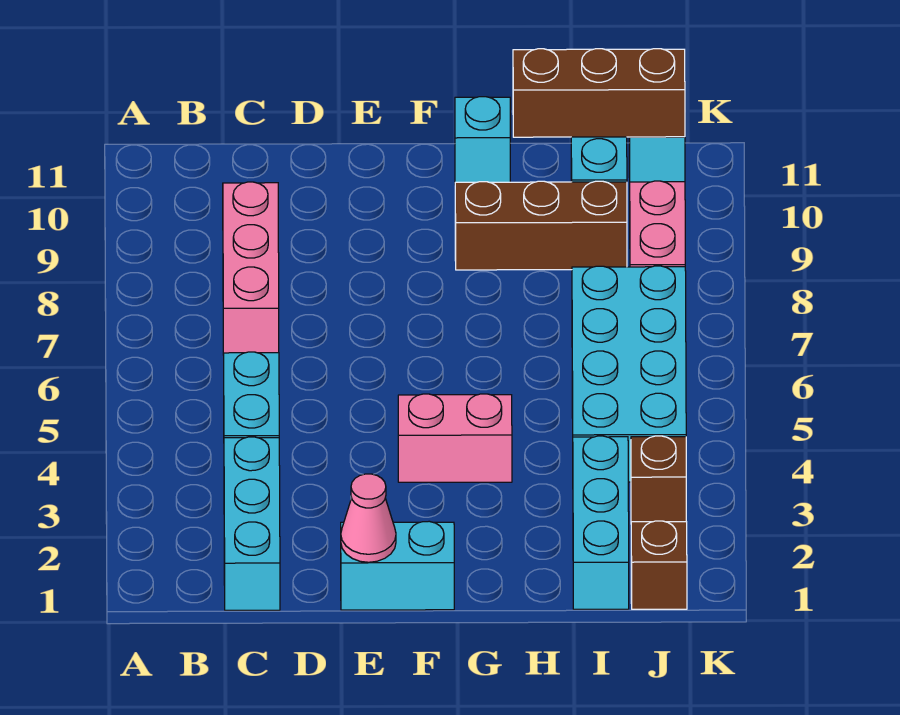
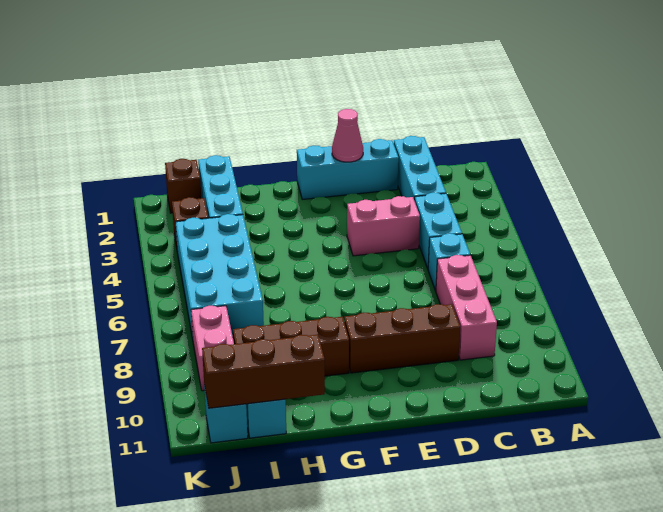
none -> brown 1x3 brick [344,304,460,373]
cyan 1x2 brick [341,521,454,610] -> cyan 1x3 brick [297,139,399,199]
pink 1x2 brick [398,394,512,482] -> pink 1x2 brick moved to [347,196,420,256]
cyan 1x1 brick [455,97,510,183] -> cyan 1x1 brick moved to [428,234,470,291]

